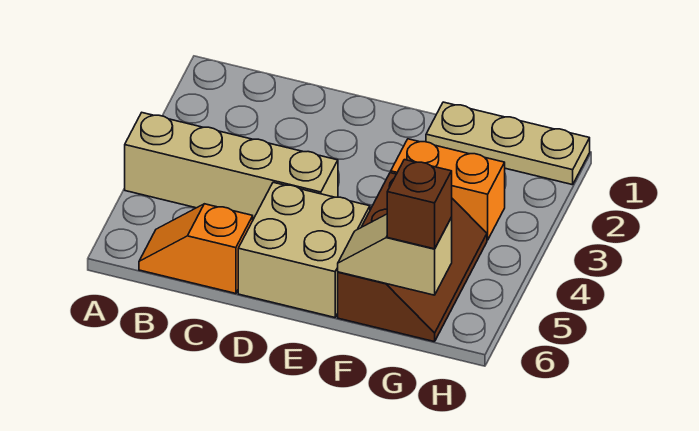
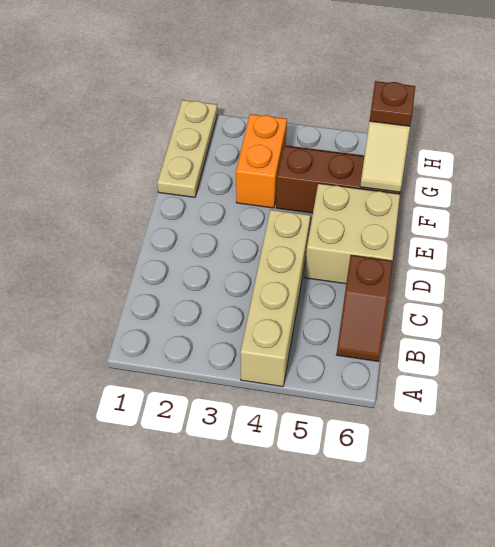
orange 1x2 slope [139,204,253,294] -> brown 1x2 slope [336,255,393,361]
brown 1x1 brick [387,160,452,249] -> brown 1x1 plate [369,81,415,126]

